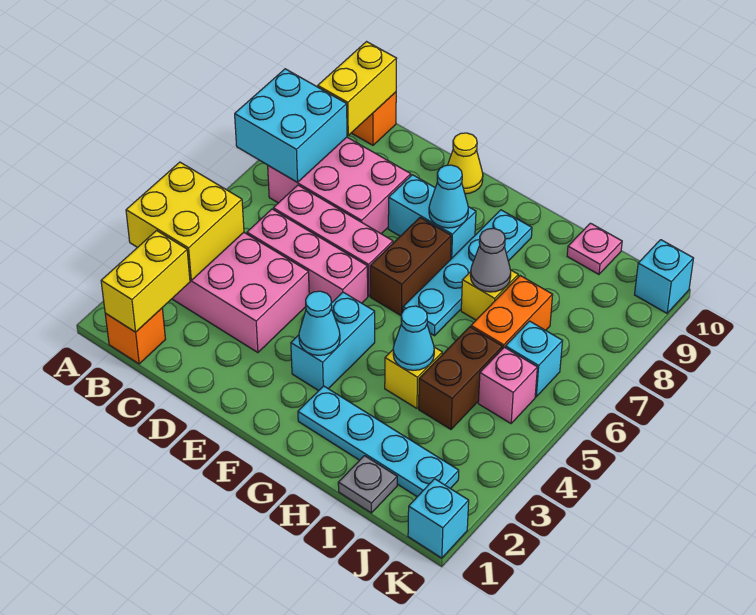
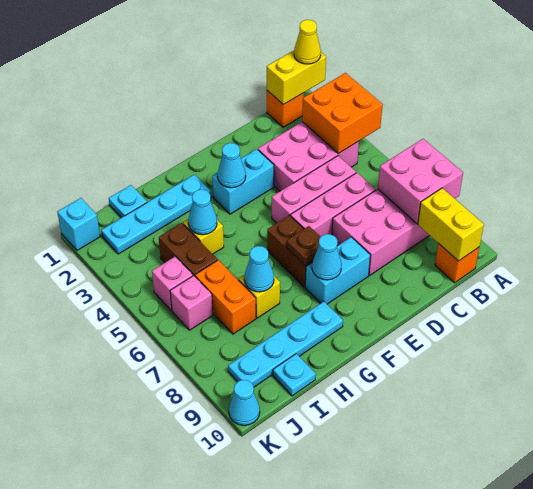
yellow 2x2 brick [126,162,244,280] -> orange 2x2 brick [302,73,383,154]
cyan 2x2 brick [235,69,347,182] -> pink 2x2 brick [378,139,463,224]
yellow 1x2 brick [101,231,190,332] -> yellow 1x2 brick turned to [267,51,326,105]
yellow 1x1 cone [448,133,483,194] -> yellow 1x1 cone moved to [294,20,321,64]
cyan 1x2 brick [291,292,375,391] -> cyan 1x2 brick turned to [212,149,274,214]
none -> brown 1x1 plate [286,226,320,265]
cyan 1x4 plate [403,210,532,336] -> cyan 1x4 plate turned to [228,302,343,387]
grey 1x1 cone [470,228,511,292] -> cyan 1x1 cone [244,246,274,292]
grey 1x1 plate [338,456,397,513] -> cyan 1x1 plate [109,185,147,218]
pink 1x1 plate [567,223,622,274] -> cyan 1x1 plate [273,354,316,396]
cyan 1x1 brick [505,321,562,397] -> pink 1x1 brick [170,276,213,330]
cyan 1x1 brick [635,240,694,313] -> cyan 1x1 cone [229,380,260,425]

